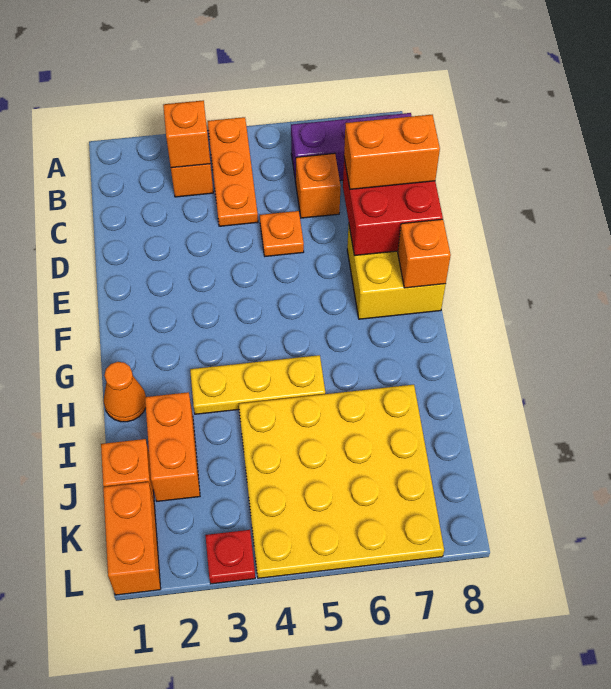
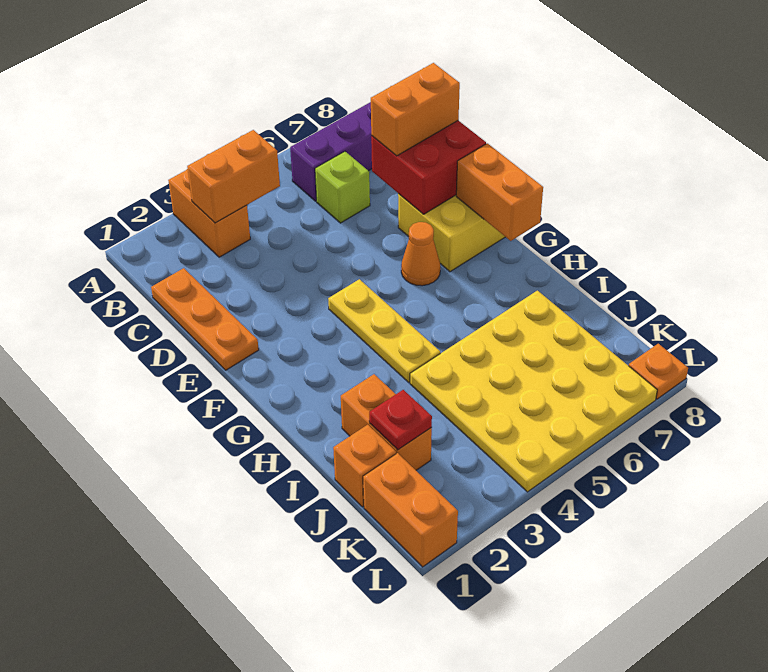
orange 1x3 plate [208,117,258,226] -> orange 1x3 plate moved to [151,268,259,370]
orange 1x1 brick [163,101,210,168] -> orange 1x2 brick [187,130,280,223]
orange 1x1 brick [296,153,341,218] -> lime 1x1 brick [315,151,370,223]
orange 1x1 plate [260,211,304,256] -> orange 1x1 plate moved to [629,344,688,399]
orange 1x1 brick [398,219,451,288] -> orange 1x2 brick [456,143,543,241]
orange 1x1 cone [103,362,146,422] -> orange 1x1 cone moved to [401,222,440,286]
yellow 1x3 plate [190,355,325,414] -> yellow 1x3 plate turned to [328,279,440,382]
red 1x1 plate [205,530,255,584] -> red 1x1 plate moved to [369,390,432,450]

